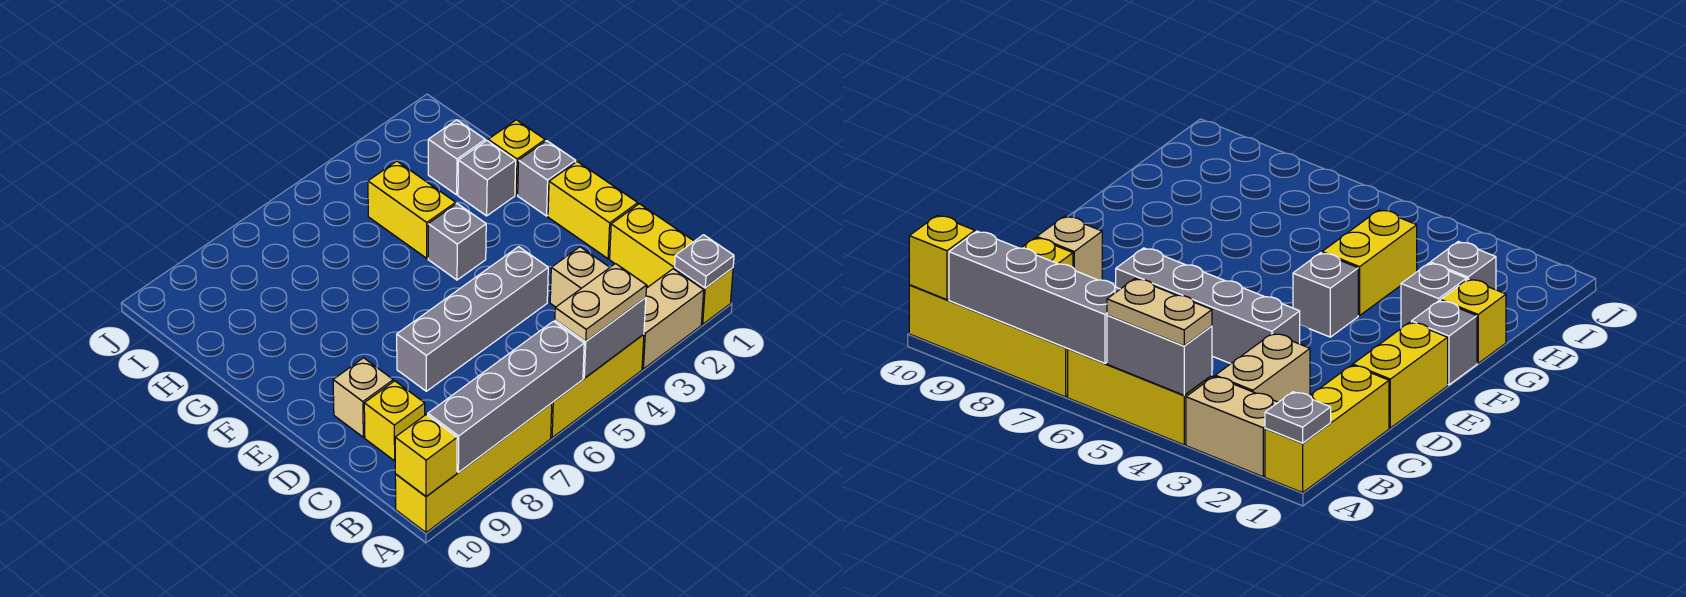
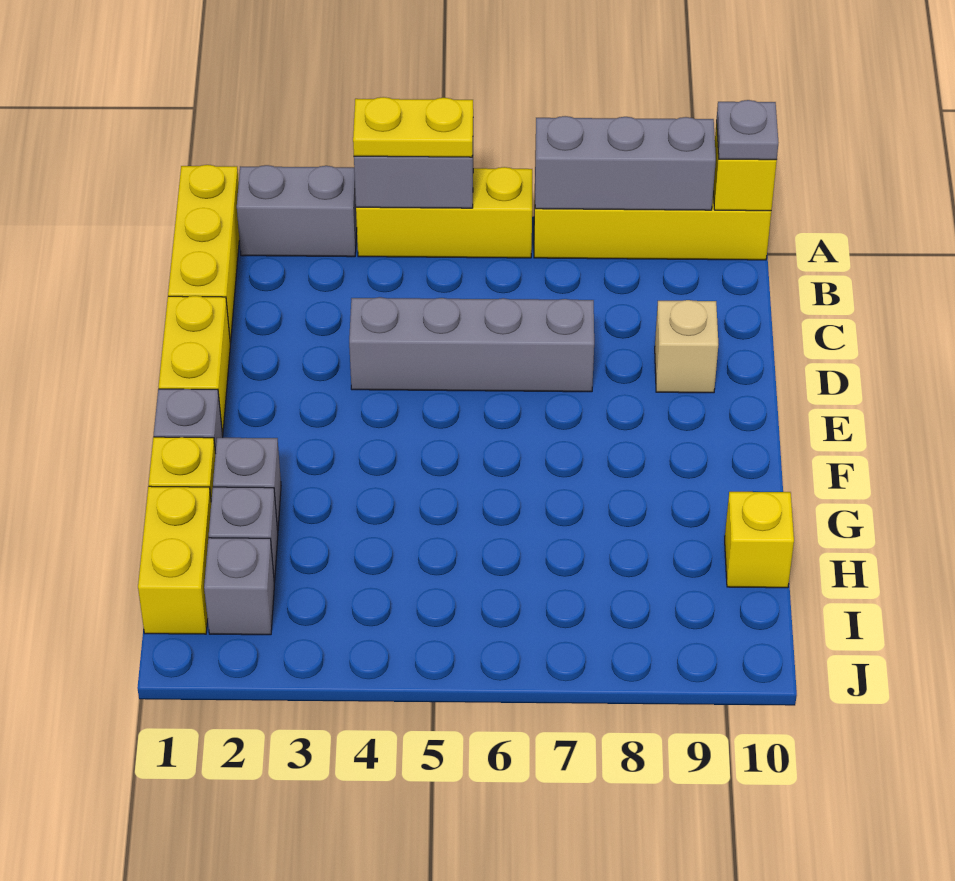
grey 1x1 plate [675,235,734,288] -> grey 1x1 plate moved to [717,100,778,160]
tan 1x2 brick [642,269,704,369] -> grey 1x2 brick [237,165,357,257]
tan 1x2 plate [555,264,647,341] -> yellow 1x2 plate [353,97,473,157]
grey 1x4 brick [428,321,584,472] -> grey 1x3 brick [535,116,716,210]
tan 1x2 brick [550,247,610,307] -> none
yellow 1x1 brick [364,381,425,461] -> yellow 1x1 brick moved to [725,492,794,588]
grey 1x1 brick [428,204,486,280] -> grey 1x1 brick moved to [204,538,274,635]
yellow 1x2 brick [368,161,456,258] -> yellow 1x2 brick moved to [138,486,211,634]

